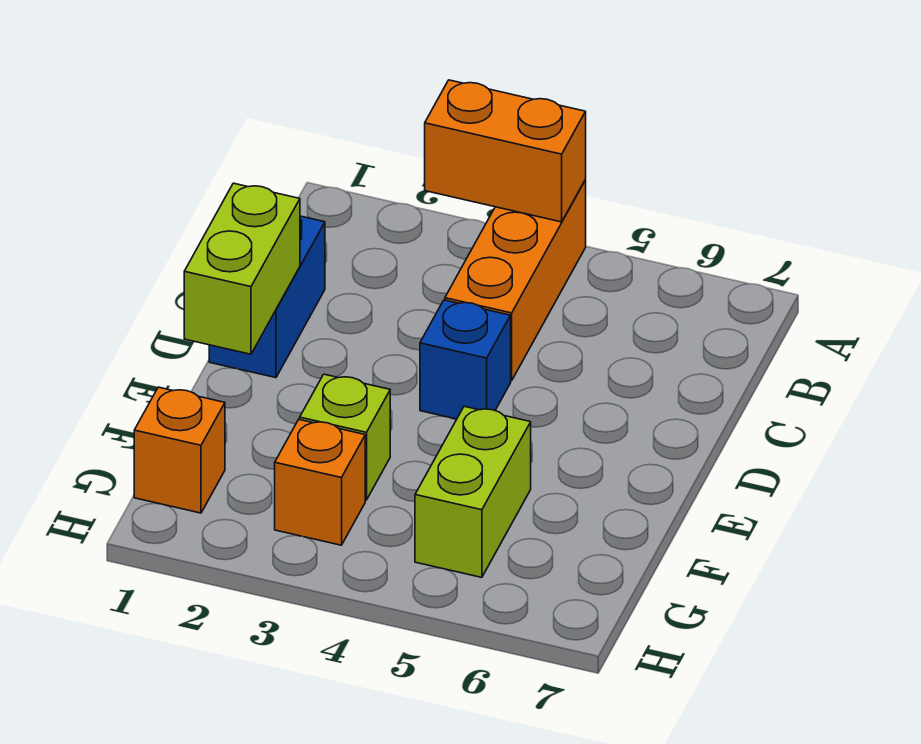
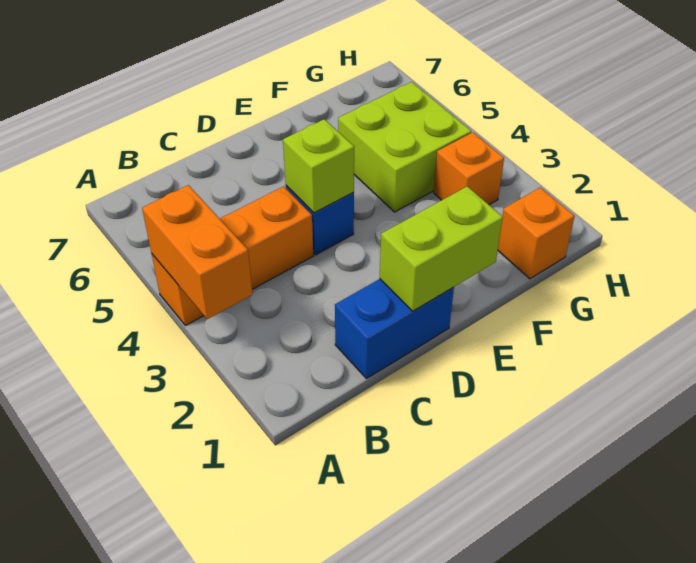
lime 1x1 brick [300,374,390,500] -> lime 1x1 brick moved to [283,119,354,213]
lime 1x2 brick [415,406,531,577] -> lime 2x2 brick [338,82,471,212]

